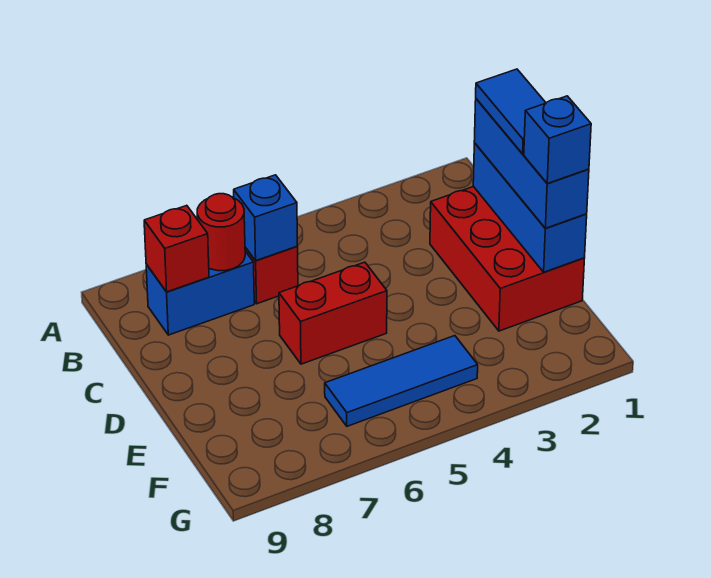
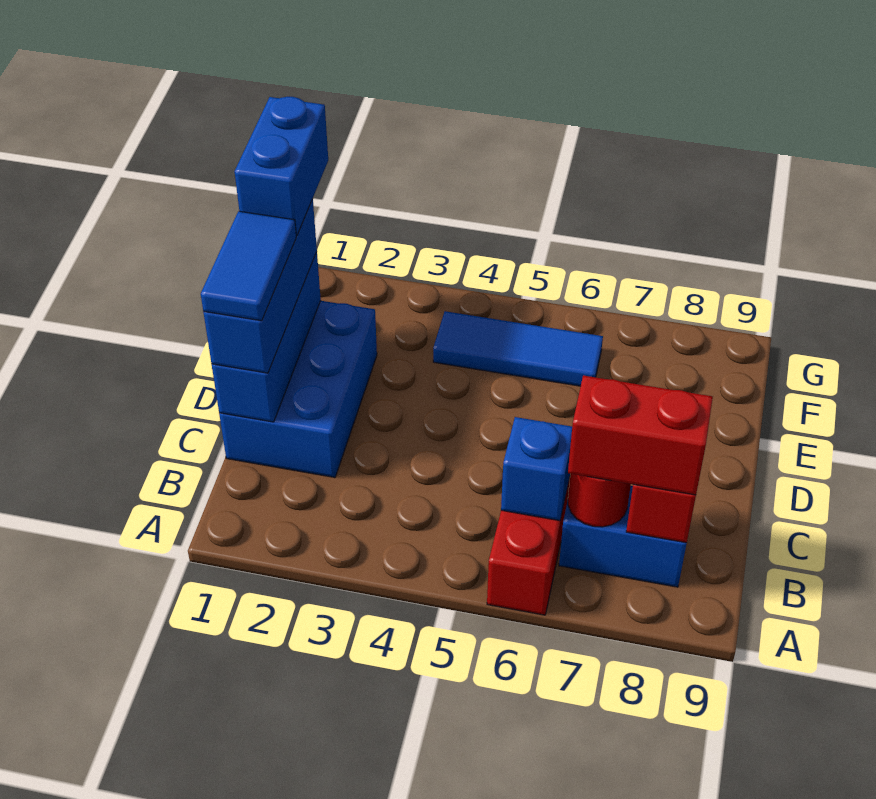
red 2x3 brick [430,187,585,331] -> blue 2x3 brick [219,301,377,477]
red 1x2 brick [279,262,387,364] -> red 1x2 brick moved to [568,375,713,495]
blue 1x1 brick [524,96,591,183] -> blue 1x2 brick [235,97,328,236]

